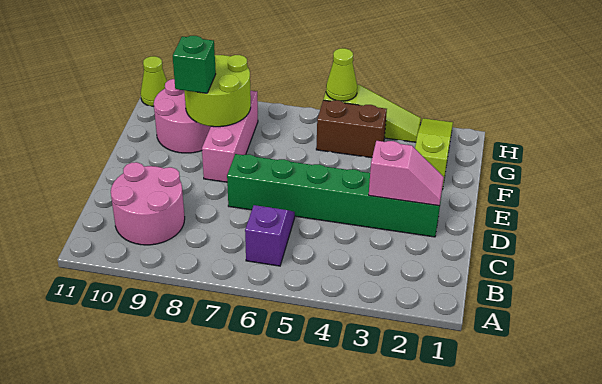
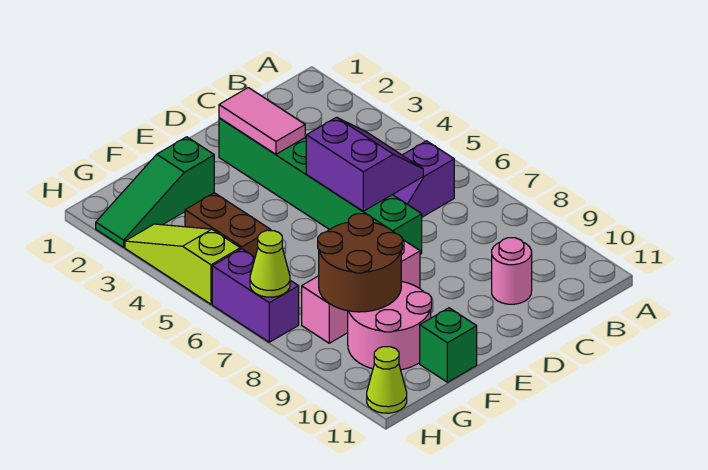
pink 2x2 round brick [111,162,185,245] -> pink 1x1 round brick [492,238,532,304]
none -> purple 2x2 slope [306,117,423,211]
pink 1x2 slope [369,141,444,206] -> pink 1x2 tile [219,88,305,154]
lime 1x3 slope [415,118,453,190] -> green 1x3 slope [96,137,214,247]
lime 2x2 round brick [184,55,251,127] -> brown 2x2 round brick [318,214,402,312]
green 1x1 brick [173,36,216,93] -> green 1x1 brick moved to [420,308,477,382]
lime 1x1 cone [326,48,357,101] -> lime 1x1 cone moved to [250,230,290,297]
none -> purple 1x2 brick [212,249,299,342]

